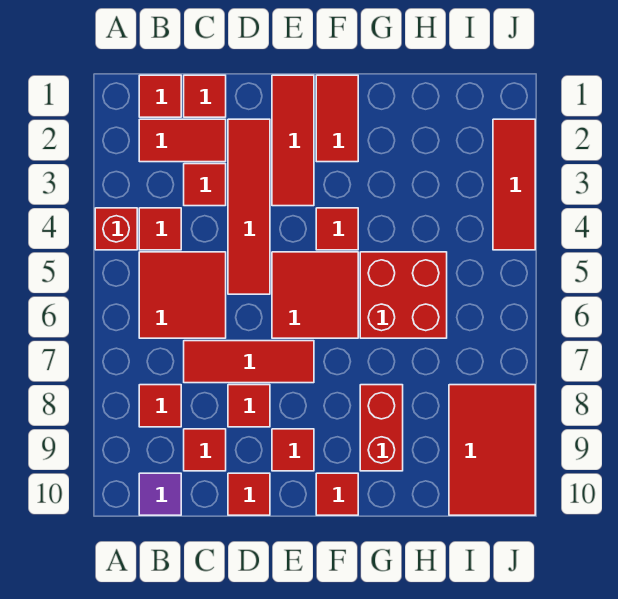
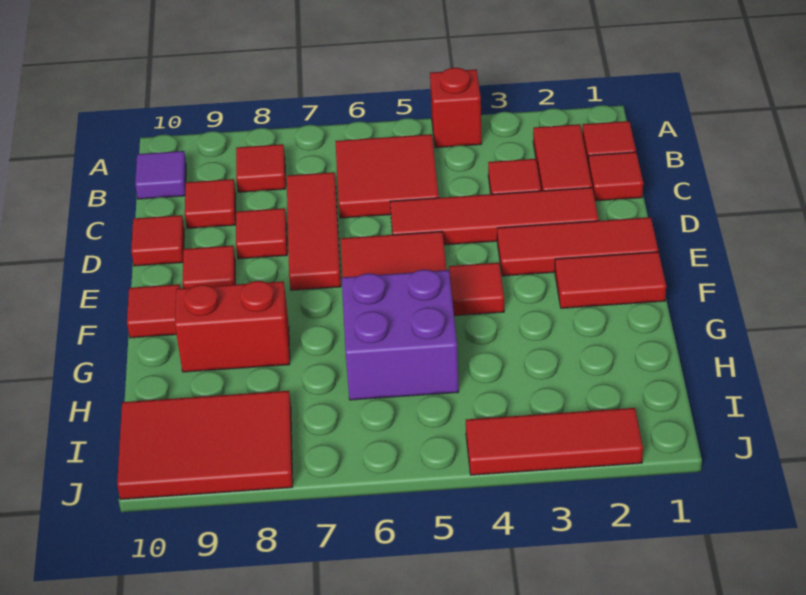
red 1x1 tile [139,208,181,250] -> none
red 2x2 brick [360,252,447,338] -> purple 2x2 brick [342,270,459,400]

